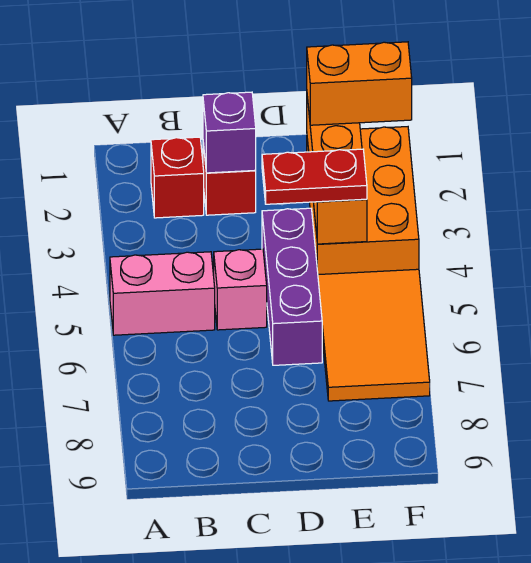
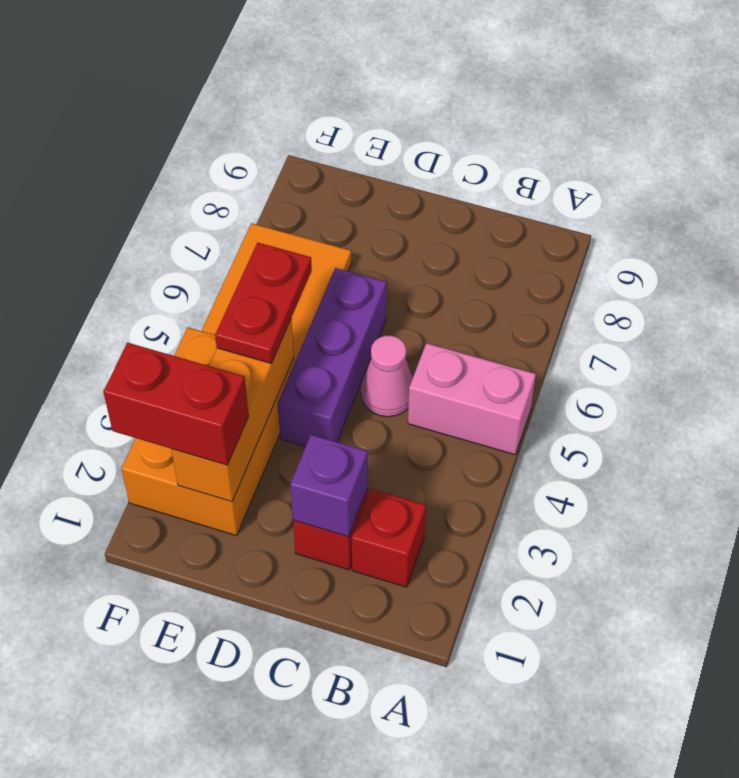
pink 1x1 brick [214,249,267,330] -> pink 1x1 cone [361,336,413,417]
red 1x2 plate [262,149,367,204] -> red 1x2 plate turned to [215,243,312,364]
orange 1x2 brick [307,42,412,125] -> red 1x2 brick [103,343,249,465]

